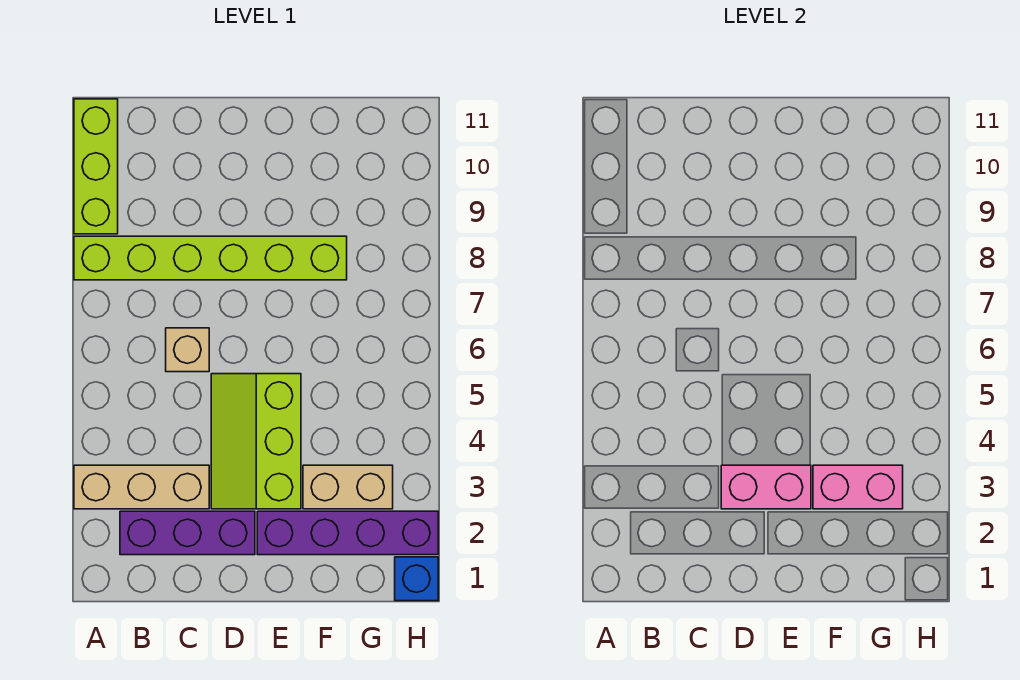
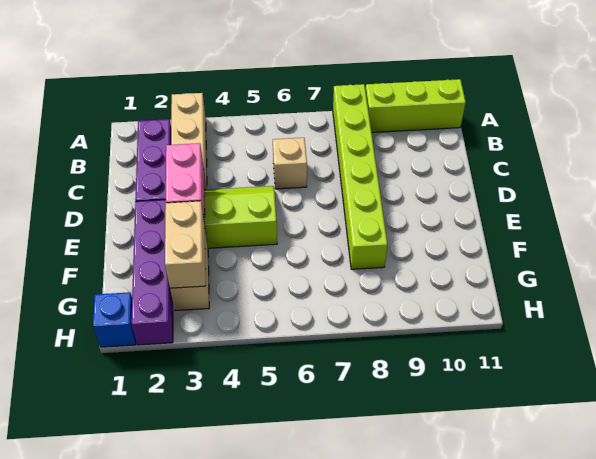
pink 1x2 brick [813,465,903,509] -> tan 1x2 brick [165,201,206,288]

